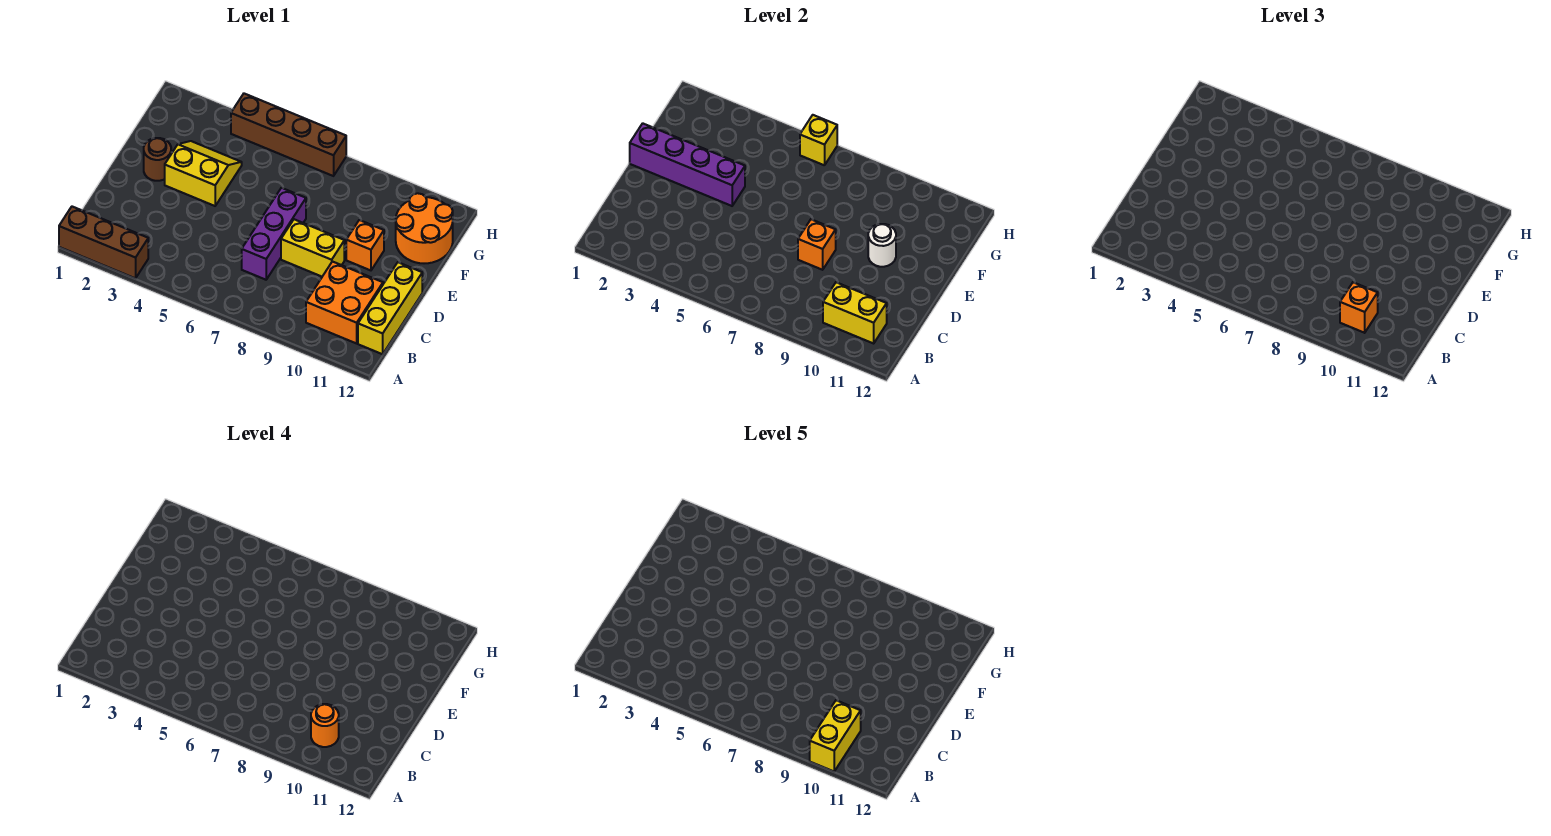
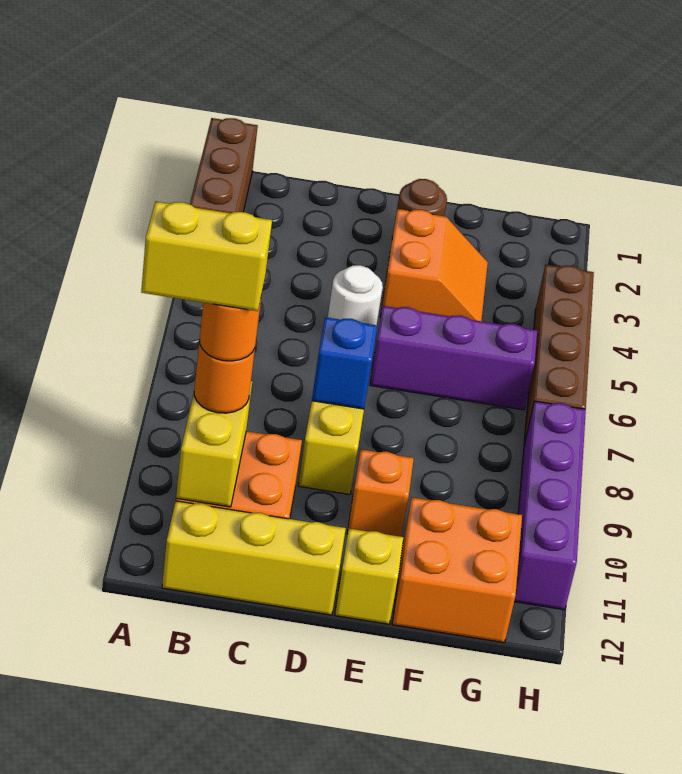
orange 1x1 brick [1340,282,1378,333] -> orange 1x1 round brick [194,340,255,413]
purple 1x3 brick [242,188,306,280] -> purple 1x3 brick moved to [370,306,537,410]
orange 1x1 brick [798,219,836,270] -> blue 1x1 brick [312,317,377,409]
purple 1x4 brick [630,123,745,206] -> purple 1x4 brick moved to [514,401,586,610]
yellow 2x2 slope [165,141,242,206] -> orange 2x2 slope [380,209,488,321]
white 1x1 round brick [868,224,896,267] -> white 1x1 round brick moved to [328,265,383,325]
orange 2x2 round brick [396,193,453,263] -> orange 2x2 brick [392,497,522,643]
yellow 1x1 brick [800,115,837,165] -> yellow 1x1 brick moved to [335,529,403,624]

